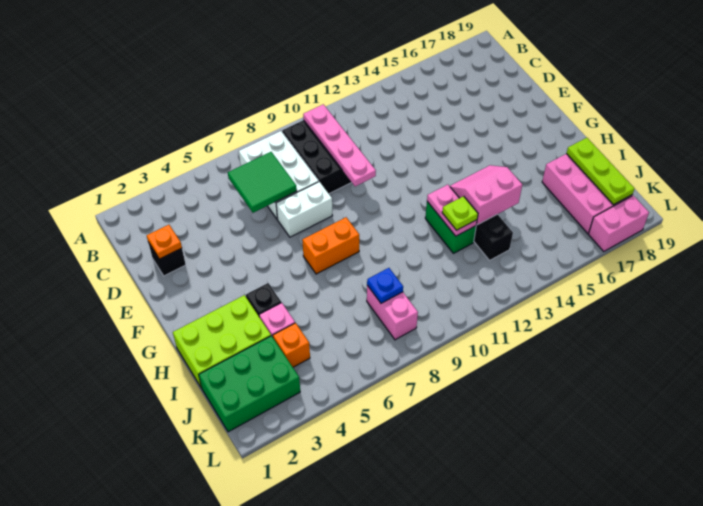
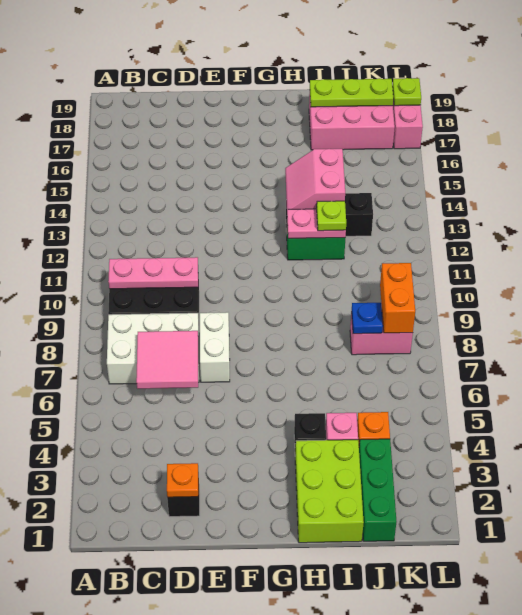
pink 1x4 plate [303,104,376,186] -> pink 1x3 plate [108,257,198,289]
green 2x2 tile [228,152,297,213] -> pink 2x2 tile [136,331,198,389]
orange 1x2 brick [302,217,359,274] -> orange 1x2 brick moved to [380,263,415,333]
green 2x3 brick [199,336,300,432] -> green 1x3 brick [359,439,397,541]
none -> lime 1x1 plate [392,78,421,106]

